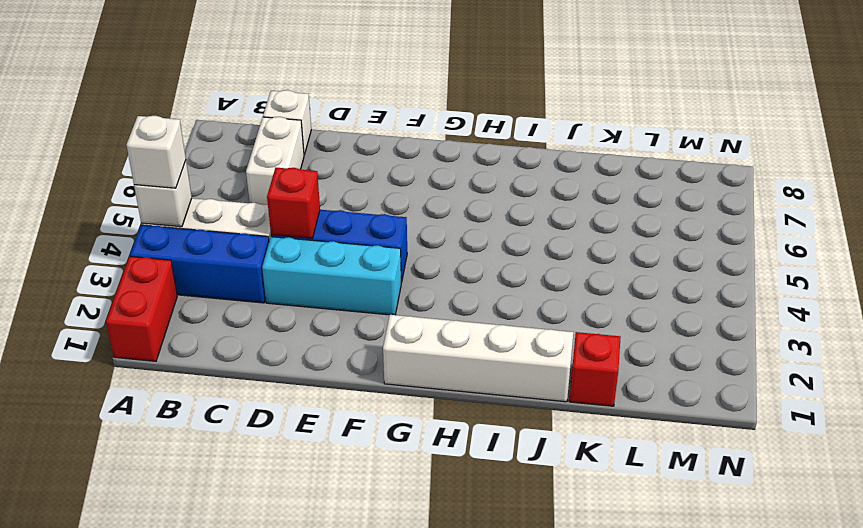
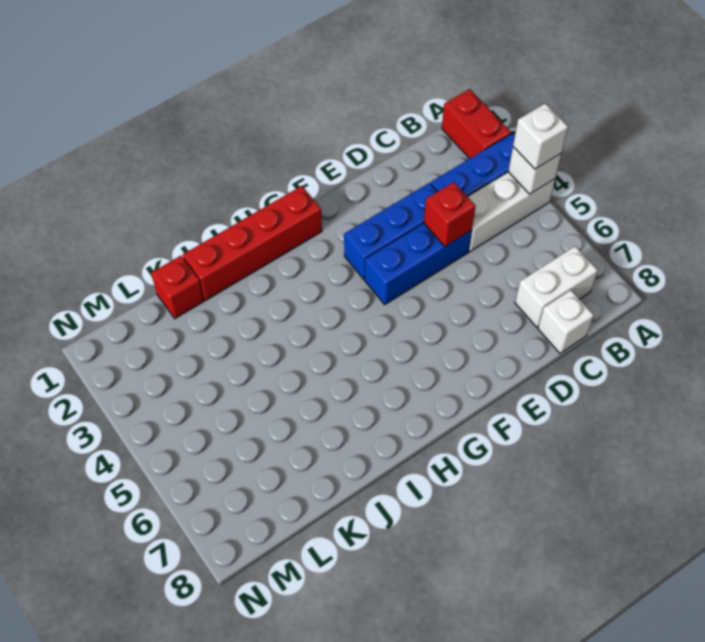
white 1x2 brick [246,117,304,205] -> white 1x2 brick turned to [515,246,598,327]
cyan 1x3 brick [262,237,401,315] -> blue 1x3 brick [344,183,437,279]
white 1x4 brick [383,315,573,402] -> red 1x4 brick [183,186,322,300]

